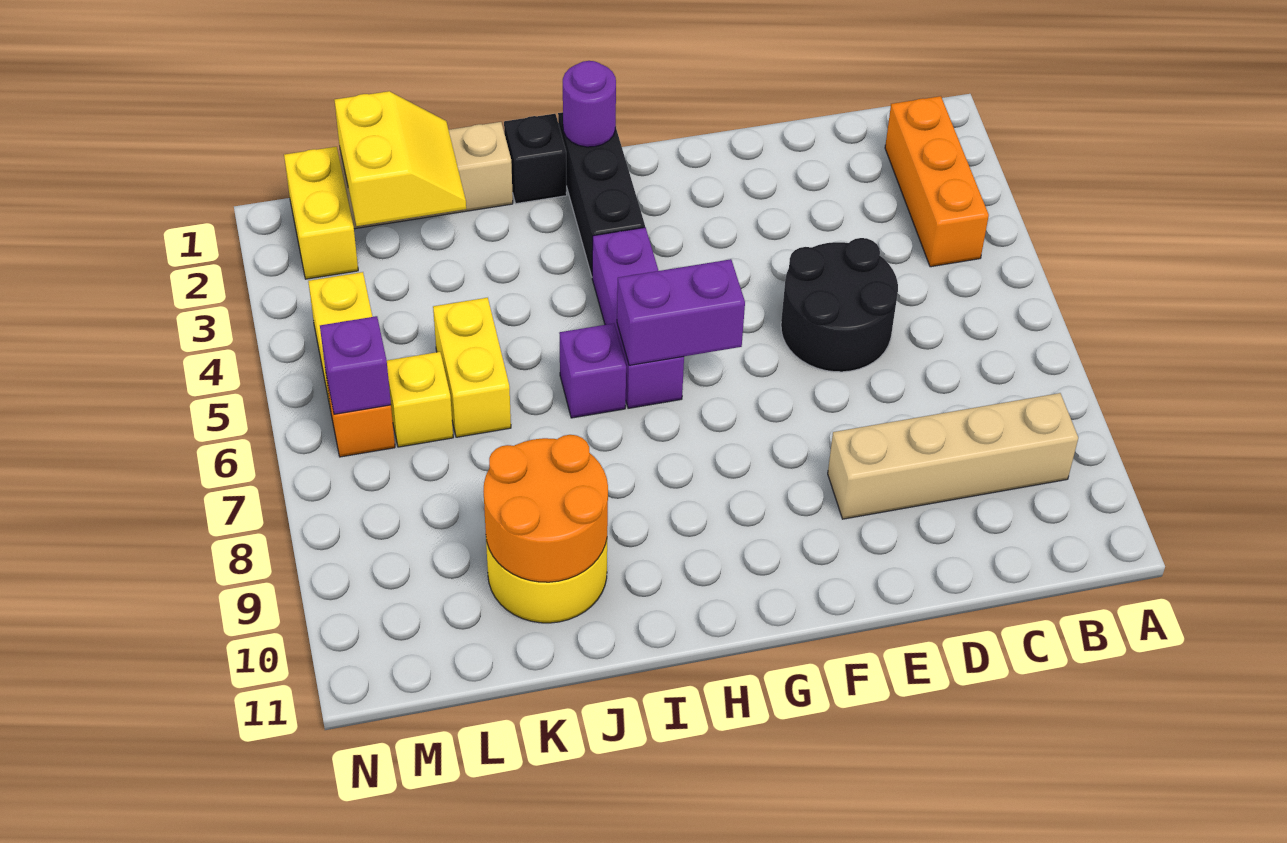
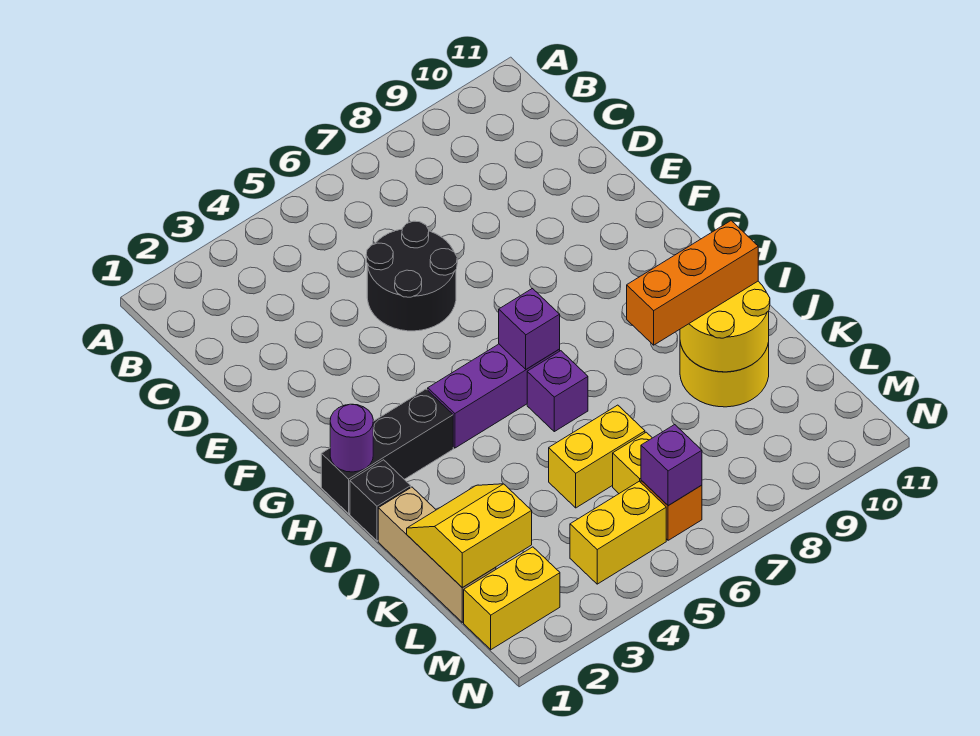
orange 1x3 brick [885,96,989,267] -> orange 1x3 brick moved to [627,221,758,345]
tan 1x4 brick [828,393,1078,519] -> none
purple 1x2 brick [617,259,745,365] -> purple 1x1 brick [499,289,560,369]
orange 2x2 round brick [483,435,608,582] -> yellow 2x2 round brick [680,281,770,372]

